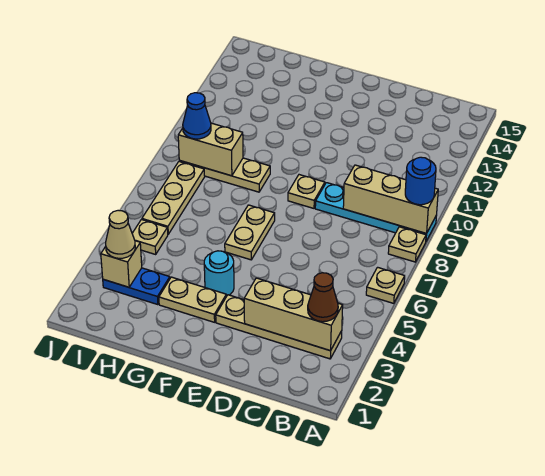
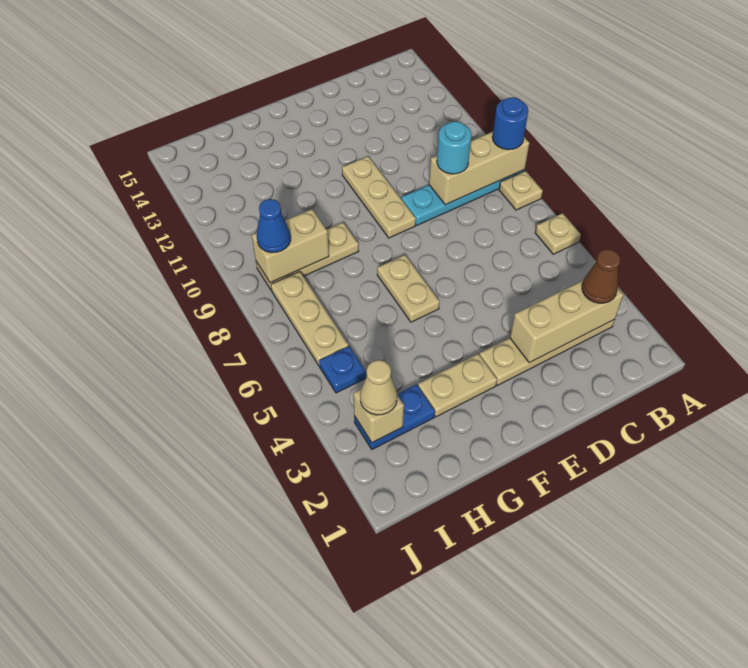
tan 1x1 plate [288,175,325,208] -> tan 1x3 plate [342,156,416,238]
cyan 1x1 round brick [204,251,234,296] -> cyan 1x1 round brick moved to [437,121,472,174]
tan 1x1 plate [132,220,168,254] -> blue 1x1 plate [319,346,366,393]

